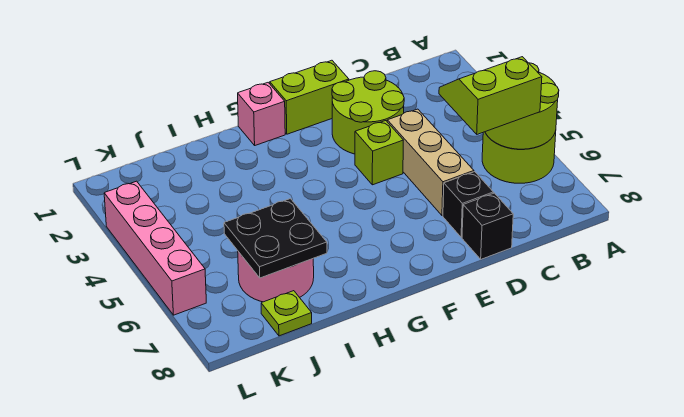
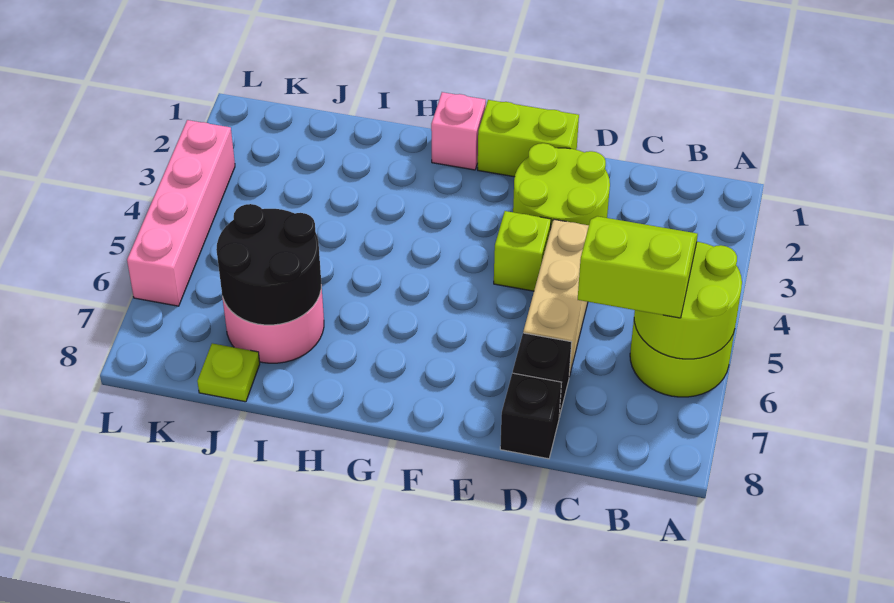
black 2x2 plate [224,199,327,278] -> black 2x2 round brick [216,204,322,325]

